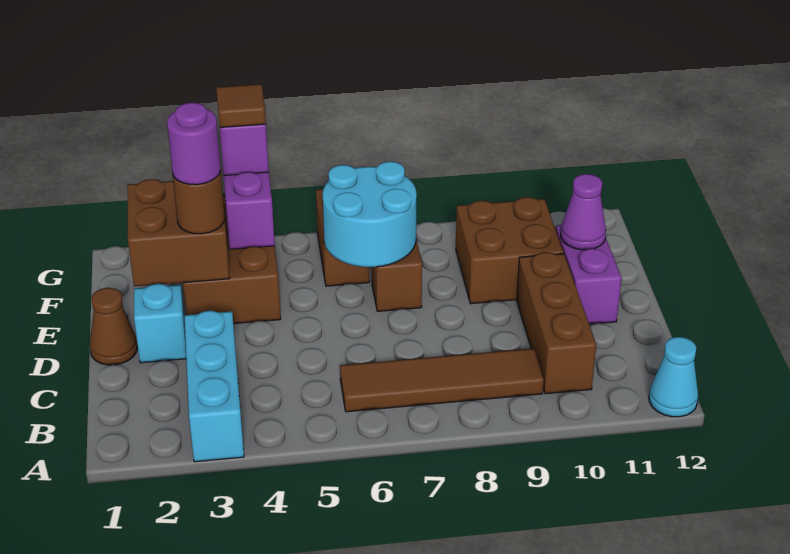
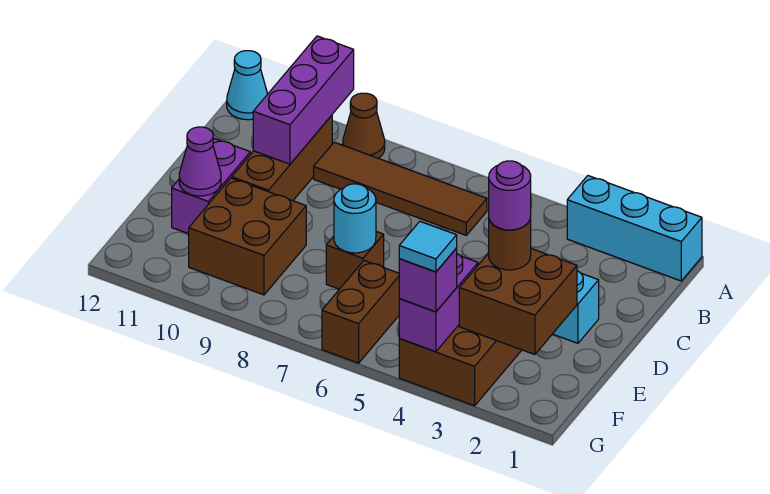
cyan 1x3 brick [185,311,244,462] -> cyan 1x3 brick turned to [567,176,702,281]
none -> purple 1x3 brick [253,36,354,164]
brown 1x1 cone [90,288,137,365] -> brown 1x1 cone moved to [343,93,385,158]
cyan 2x2 round brick [323,161,417,267] -> cyan 1x1 round brick [334,184,376,253]
brown 1x1 tile [216,84,266,127] -> cyan 1x1 tile [399,222,457,272]

